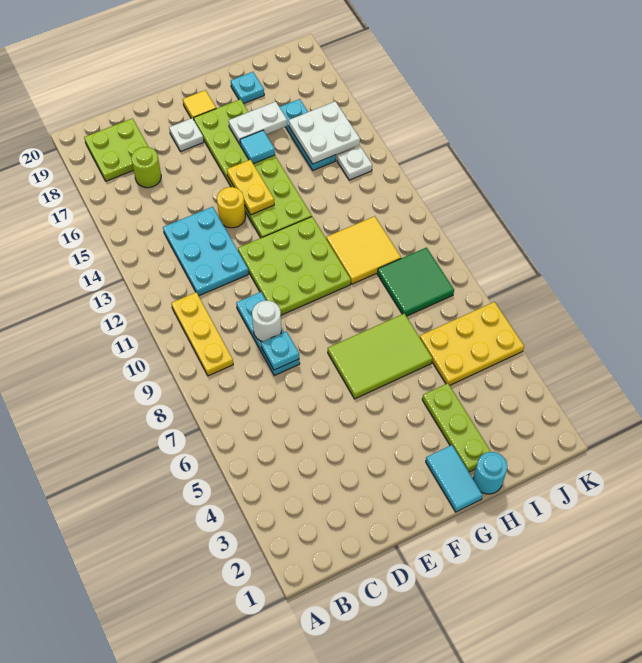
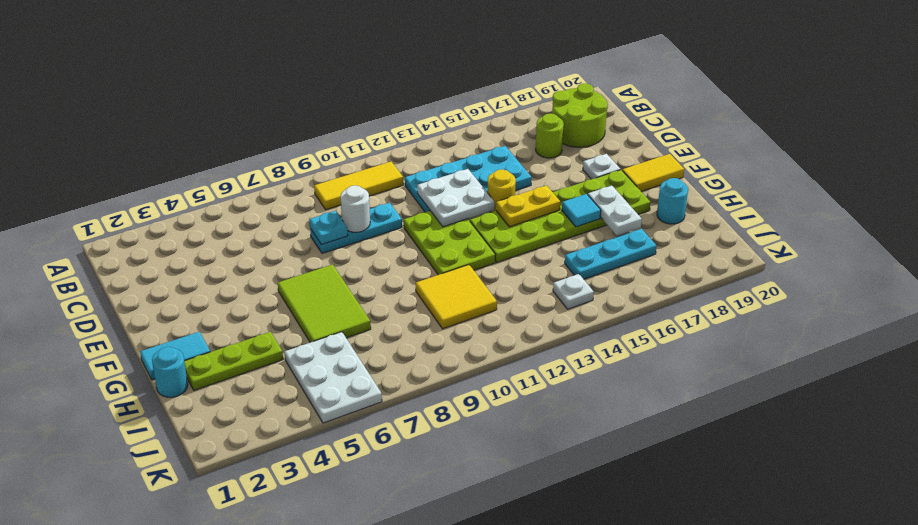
yellow 1x3 plate [171,292,233,376] -> yellow 1x3 tile [314,162,403,210]
lime 2x2 plate [84,118,148,181] -> lime 2x2 round brick [552,83,608,147]
cyan 2x3 plate [163,207,249,296] -> cyan 2x4 plate [405,146,532,212]
lime 3x3 plate [238,217,351,315] -> lime 2x3 plate [404,211,495,275]
yellow 1x1 tile [183,90,216,120] -> yellow 1x2 tile [622,154,684,191]
cyan 1x1 plate [231,72,264,104] -> cyan 1x1 round brick [657,178,688,224]
yellow 2x3 plate [420,302,524,385] -> white 2x3 plate [285,332,382,423]
green 2x2 tile [377,248,454,316] -> none
white 2x2 plate [289,101,360,164] -> white 2x2 plate moved to [417,169,494,227]

